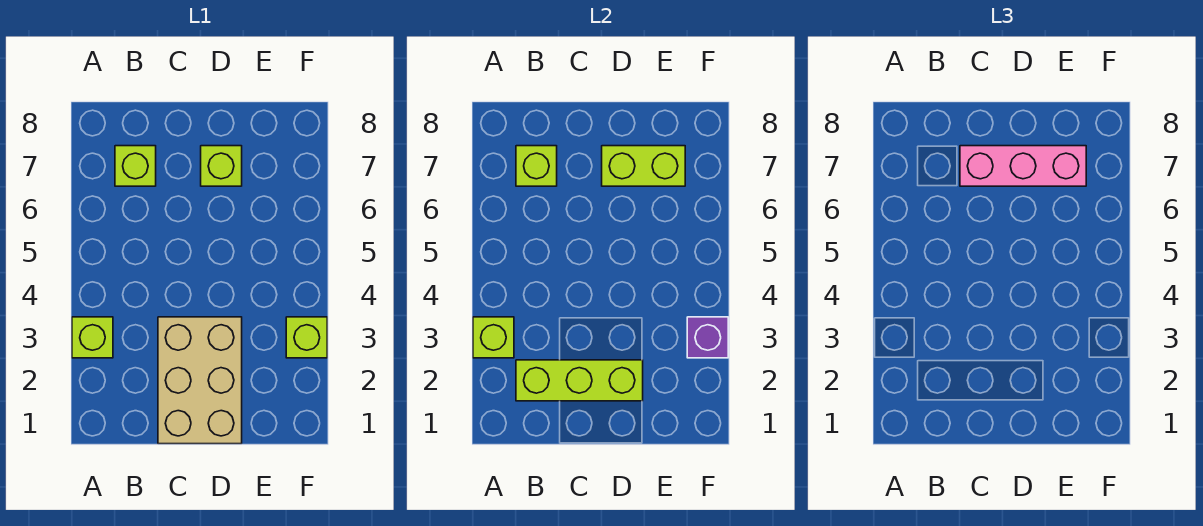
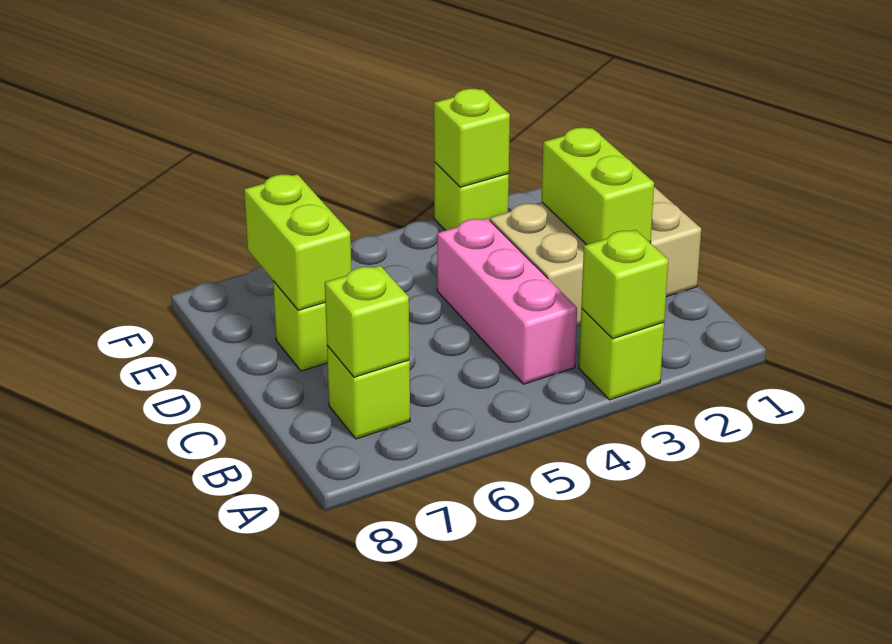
lime 1x3 brick [516,360,643,401] -> lime 1x2 brick [542,128,654,245]
pink 1x3 brick [960,146,1086,186] -> pink 1x3 brick moved to [437,218,577,384]
purple 1x1 brick [687,317,728,358] -> lime 1x1 brick [434,89,510,187]

